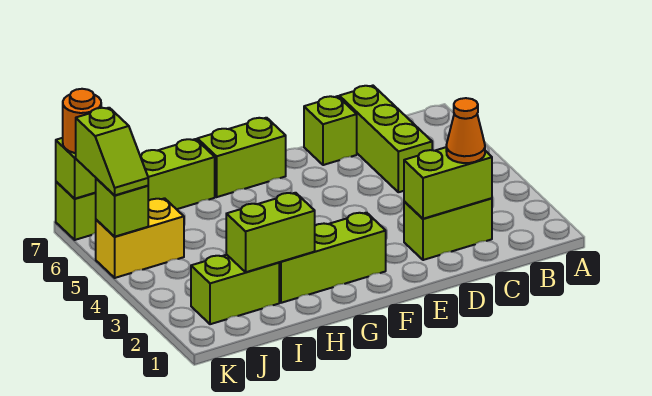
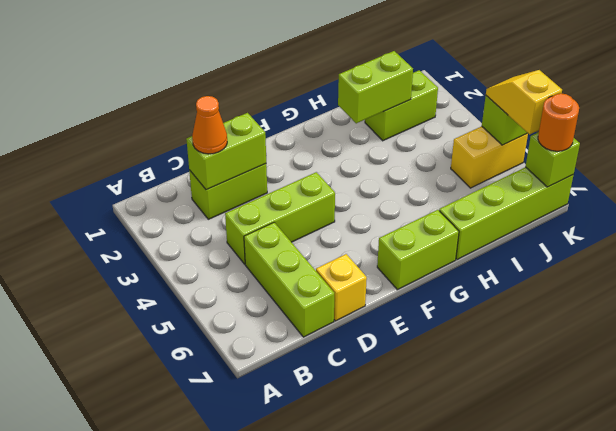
lime 1x1 brick [304,96,357,165] -> yellow 1x1 brick [316,254,367,321]
lime 1x3 brick [279,213,386,303] -> lime 1x3 brick moved to [225,172,335,264]
lime 1x2 slope [76,108,148,195] -> yellow 1x2 slope [486,70,562,134]

